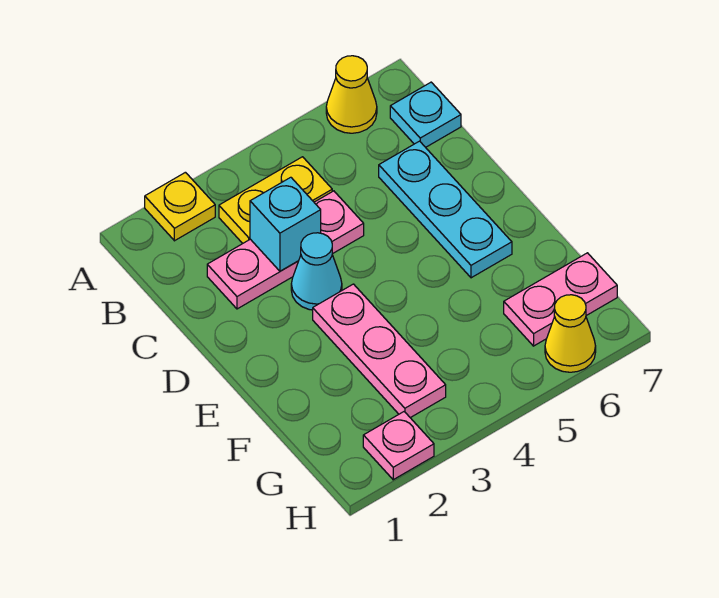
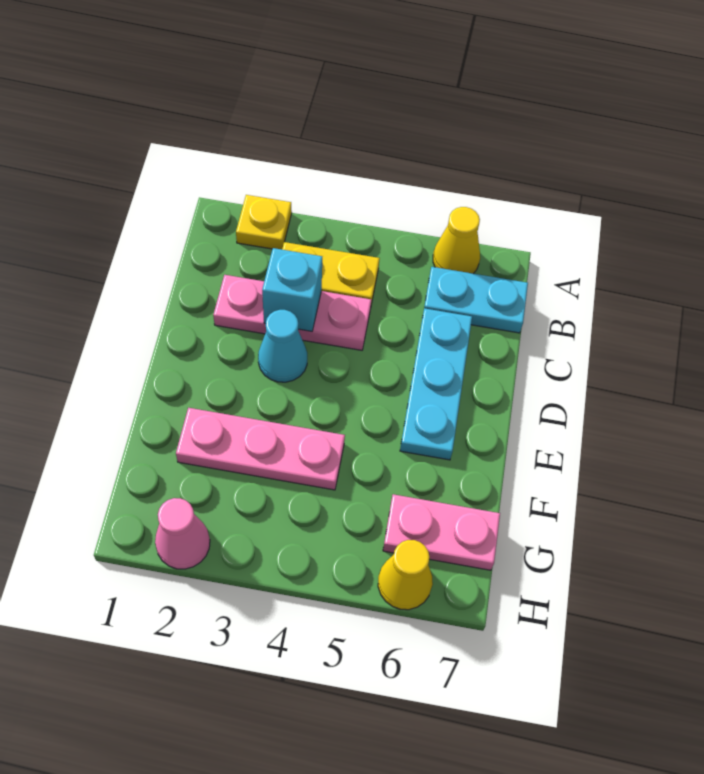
cyan 1x1 plate [390,82,461,147] -> cyan 1x2 plate [424,267,528,333]
pink 1x3 plate [313,284,446,418] -> pink 1x3 plate turned to [176,408,345,490]
pink 1x1 plate [363,412,434,480] -> pink 1x1 cone [155,498,210,569]

